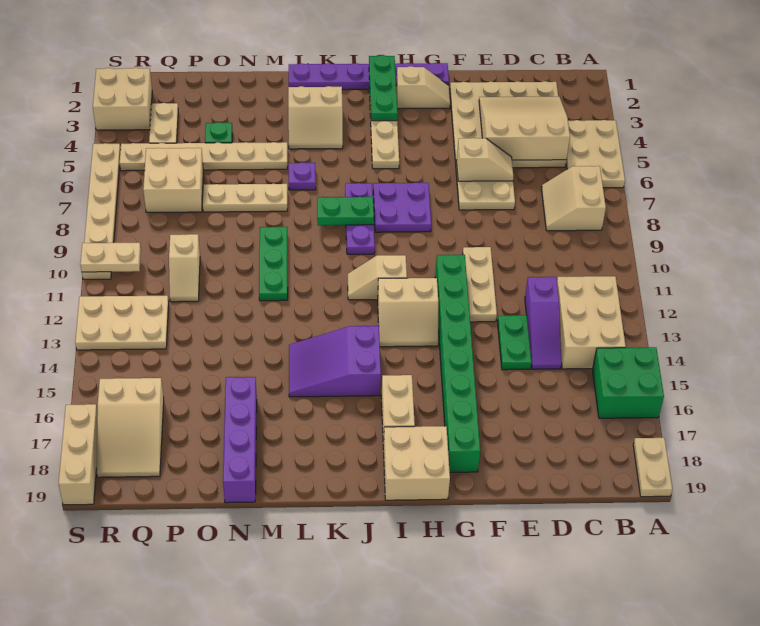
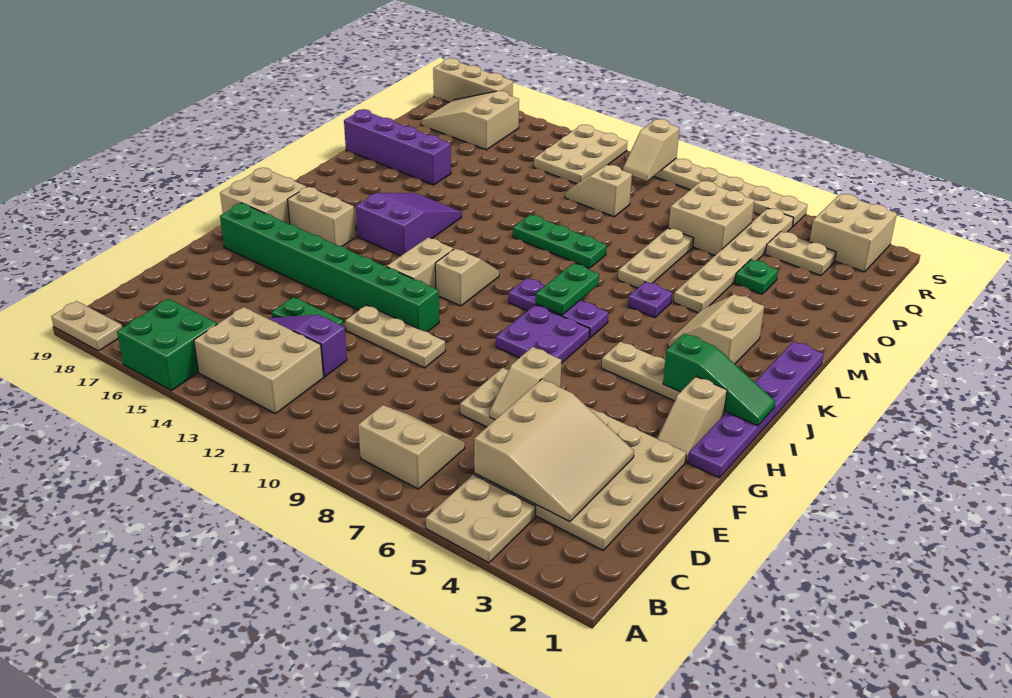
tan 2x3 plate [566,120,625,188] -> tan 2x2 plate [426,475,536,563]
green 1x3 plate [369,55,398,121] -> green 1x3 slope [663,333,775,426]
tan 1x2 plate [80,243,141,272] -> tan 1x2 slope [623,119,679,181]

